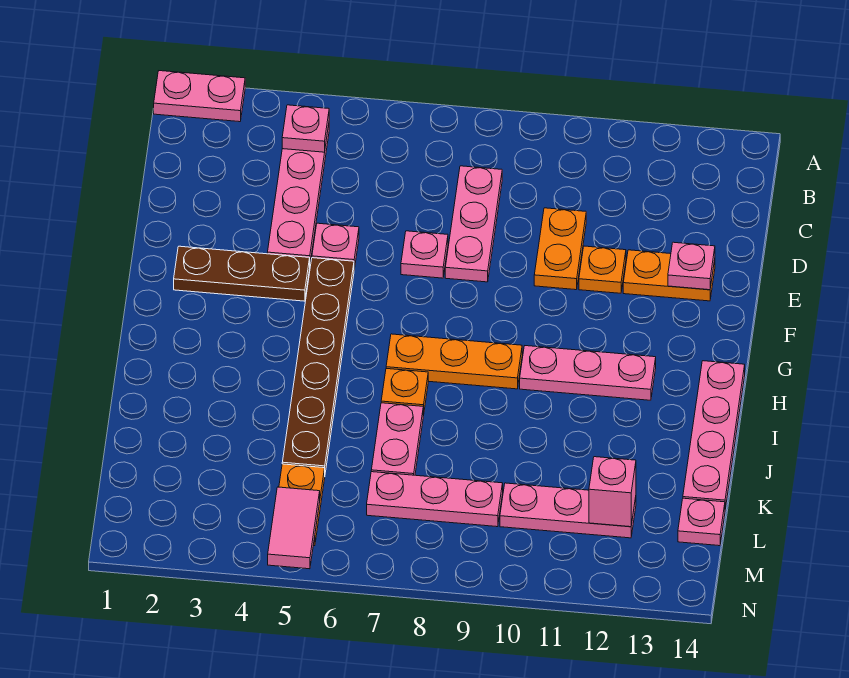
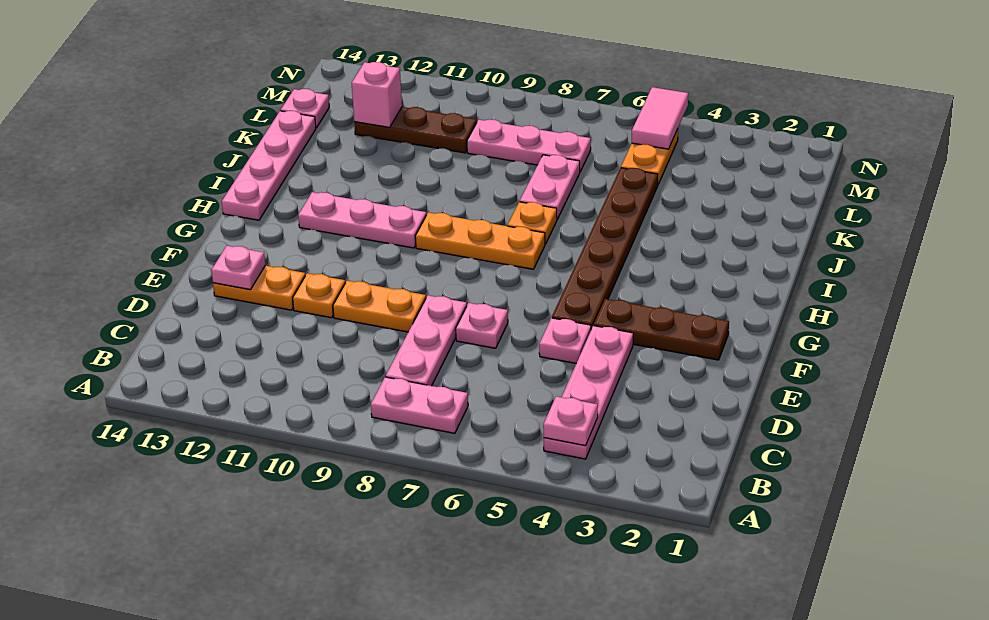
pink 1x2 plate [154,71,245,122] -> pink 1x2 plate moved to [371,377,468,433]
orange 1x2 plate [534,208,586,290] -> orange 1x2 plate turned to [333,281,426,332]
pink 1x3 plate [500,483,636,538] -> brown 1x3 plate [354,107,477,153]

